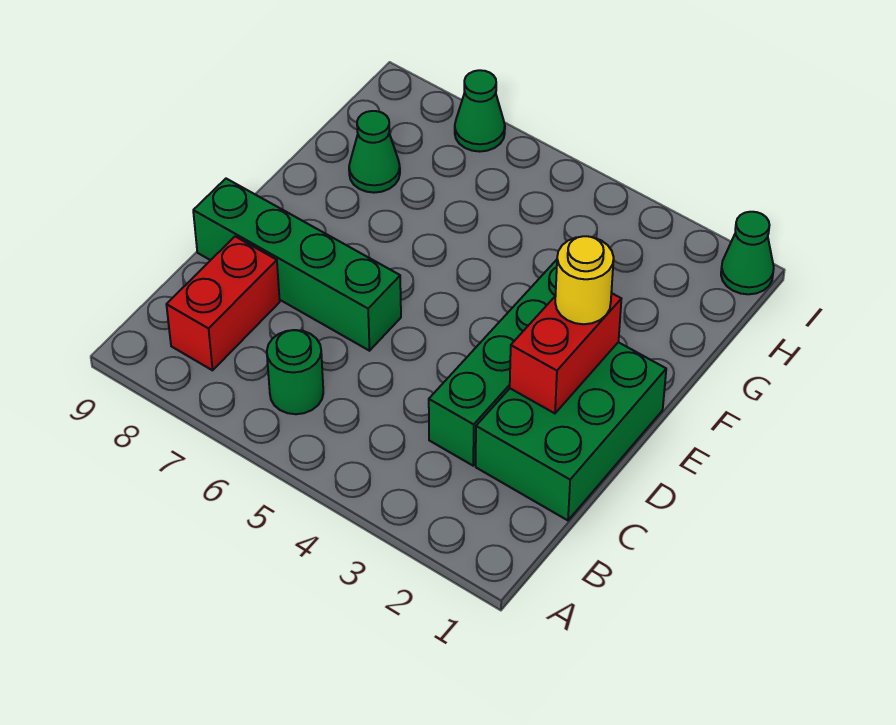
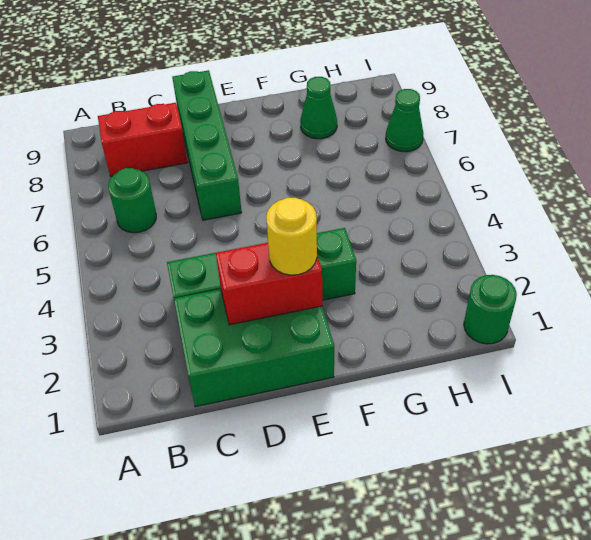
green 1x1 cone [721,212,774,294] -> green 1x1 round brick [464,275,517,344]

